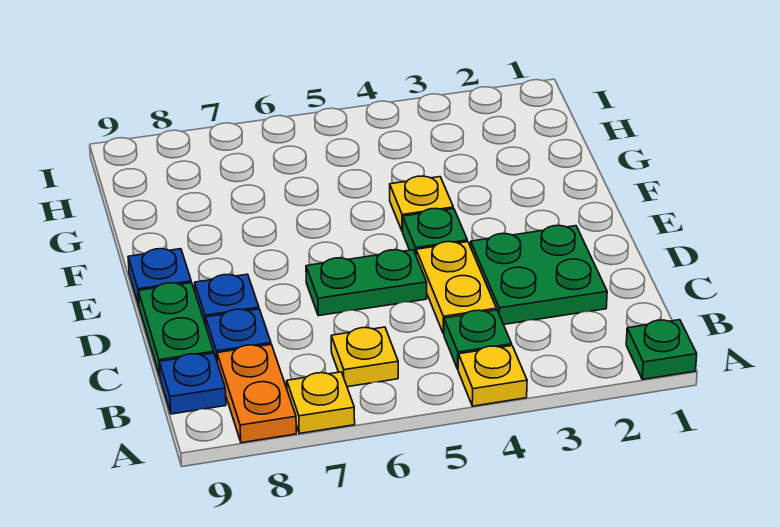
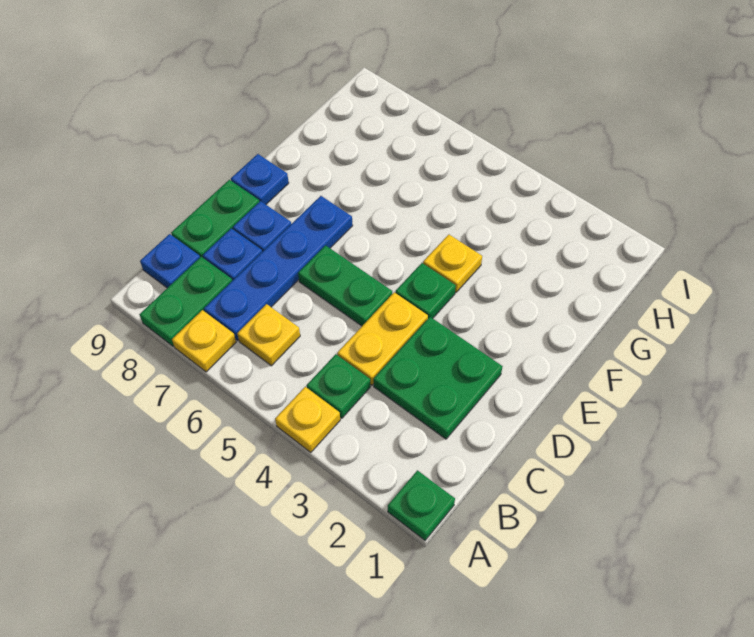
orange 1x2 plate [217,345,296,443] -> green 1x2 plate [139,257,232,347]
none -> blue 1x4 plate [204,196,353,340]

